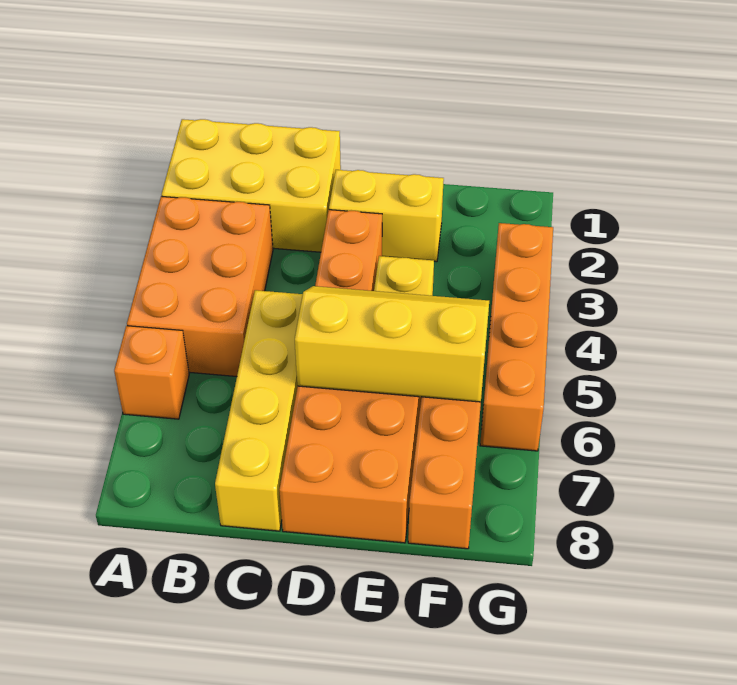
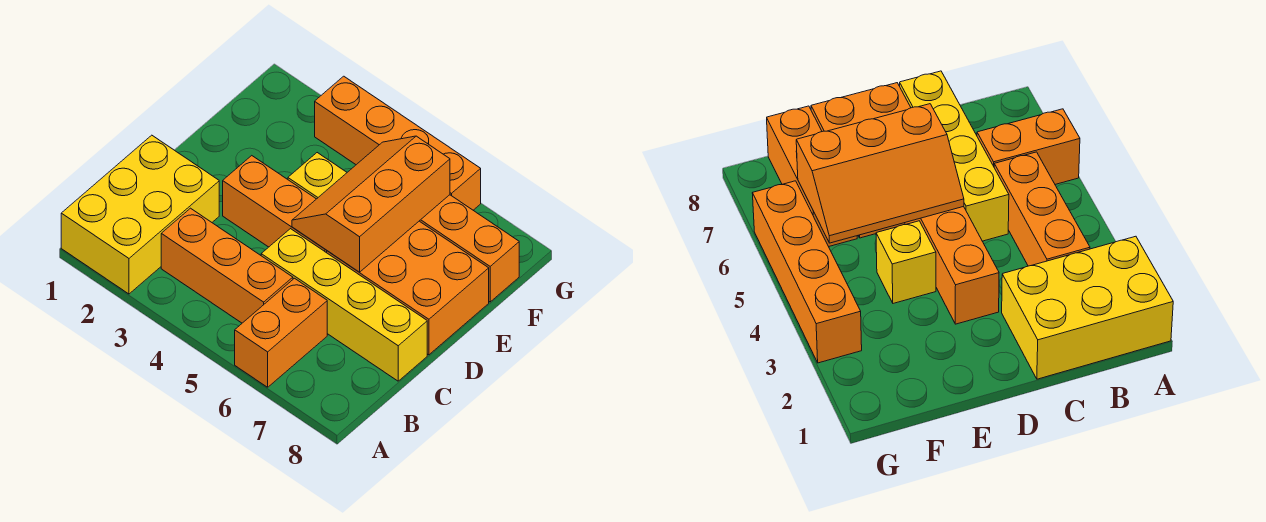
orange 2x3 brick [127,196,273,377] -> orange 1x3 brick [161,208,293,323]
orange 1x1 brick [114,326,189,419] -> orange 1x2 brick [235,278,327,387]
yellow 1x2 brick [329,170,444,262] -> none
yellow 2x3 slope [295,286,489,402] -> orange 2x3 slope [292,136,450,272]

